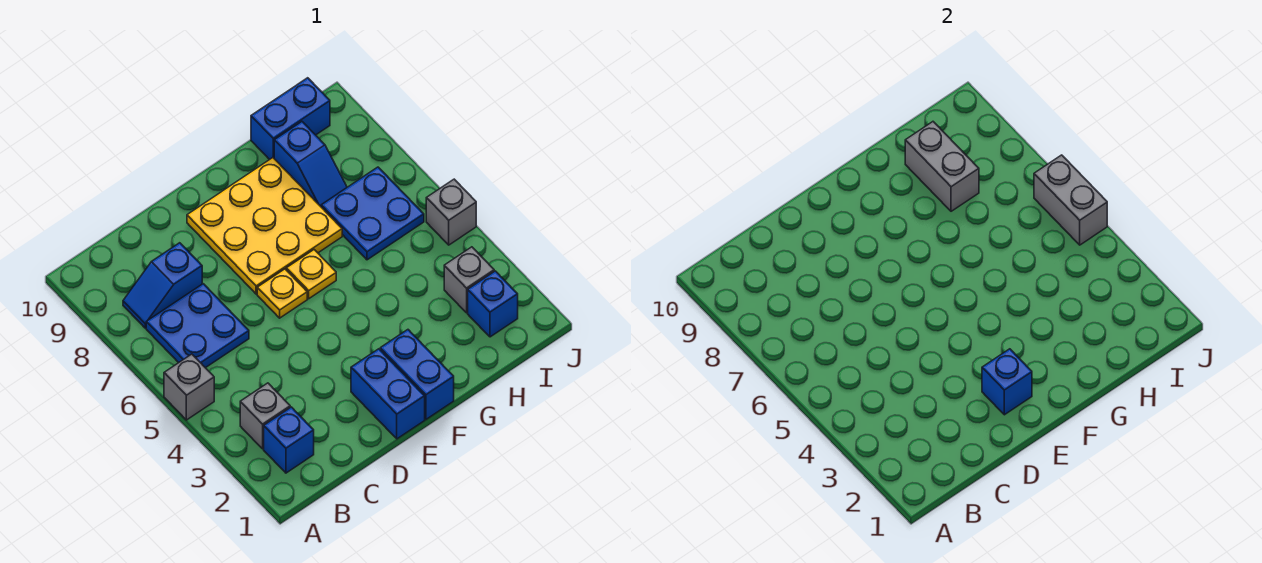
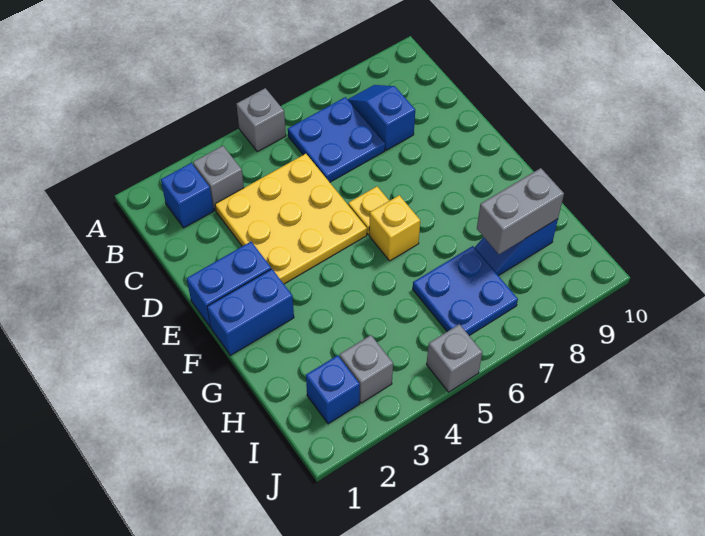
blue 1x1 brick [982,349,1032,415] -> none
yellow 3x3 plate [187,158,342,294] -> yellow 3x3 plate moved to [215,154,367,284]
yellow 1x1 plate [286,250,336,299] -> yellow 1x1 brick [369,195,420,261]
blue 1x2 brick [251,78,330,160] -> none
grey 1x2 brick [1034,155,1107,245] -> none

